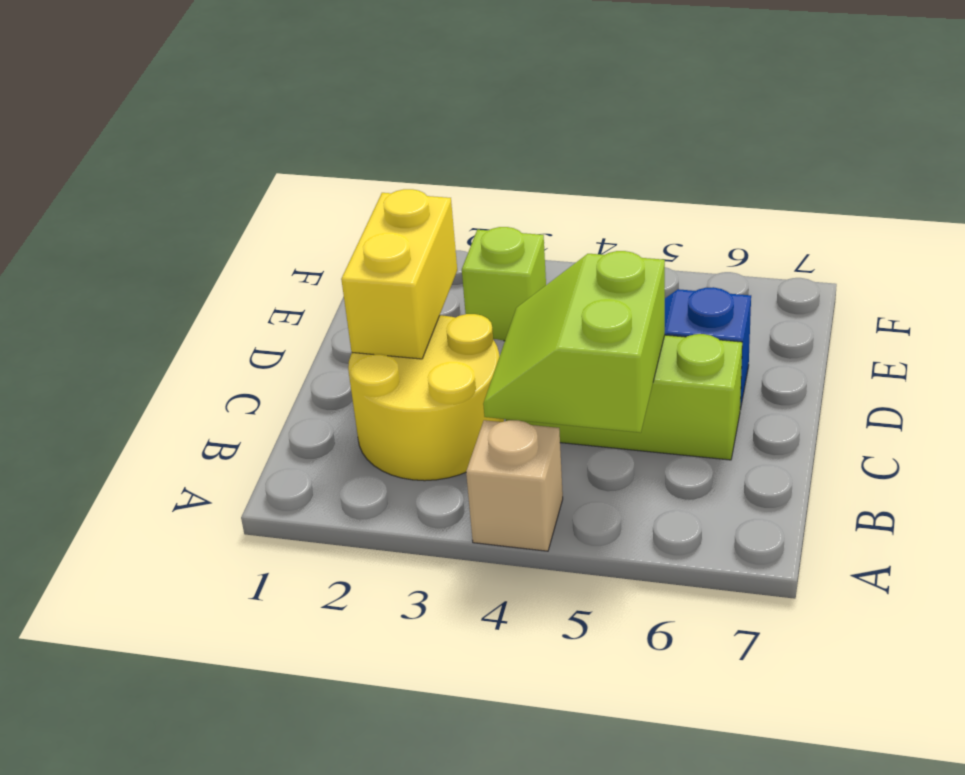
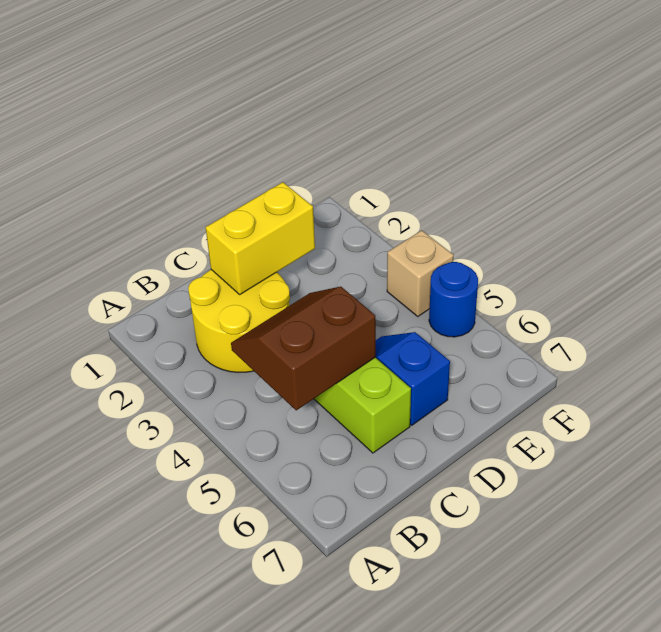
tan 1x1 brick [466,420,563,551] -> tan 1x1 brick moved to [387,230,454,316]
lime 2x2 slope [483,251,665,433] -> brown 2x2 slope [231,287,376,410]
lime 1x1 brick [462,227,546,341] -> none
none -> blue 1x1 round brick [429,262,478,337]

